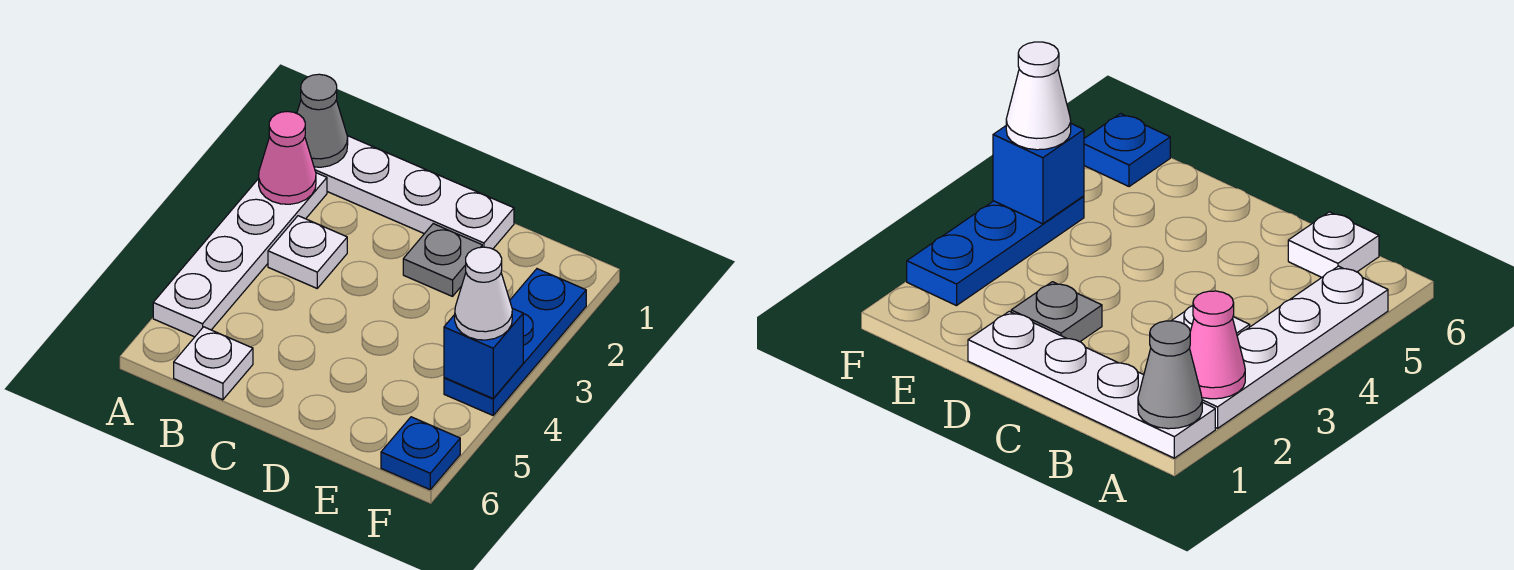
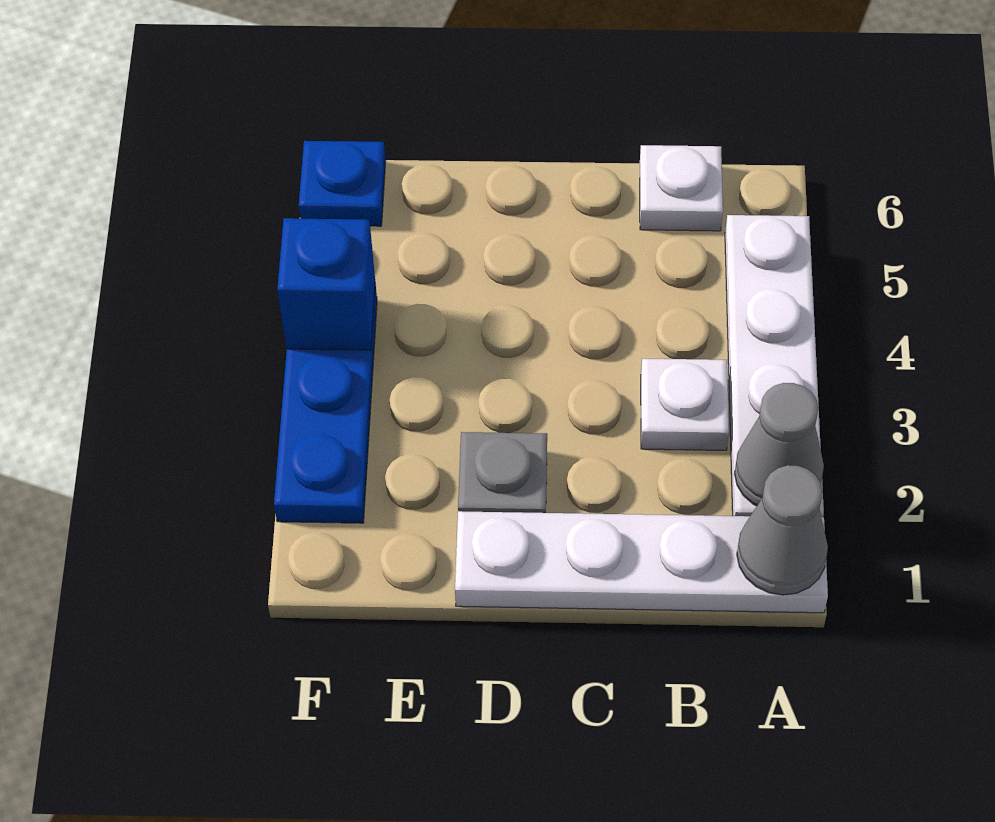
pink 1x1 cone [259,111,316,204] -> grey 1x1 cone [735,383,824,506]
white 1x1 cone [455,247,512,340] -> none

